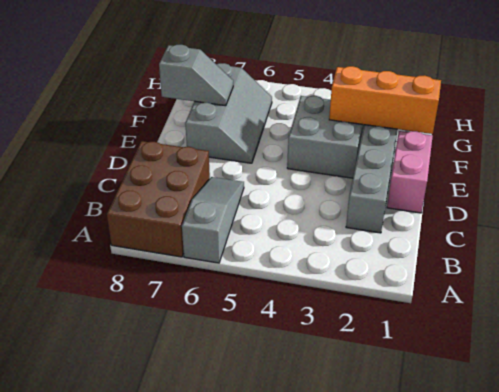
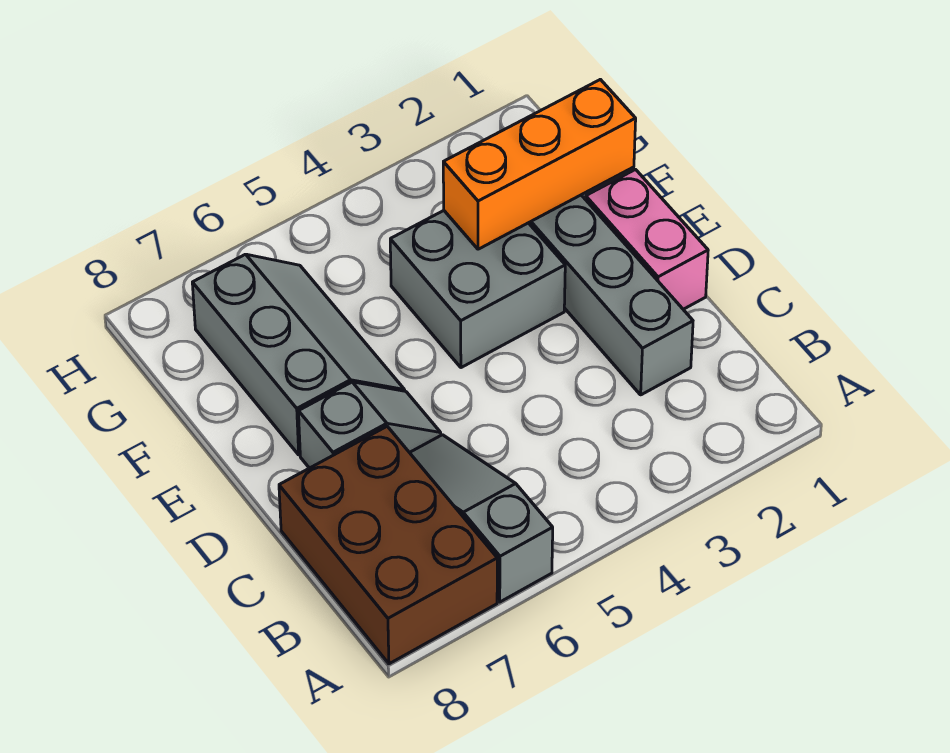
grey 1x2 slope [159,45,233,106] -> grey 1x2 slope moved to [299,382,441,468]

